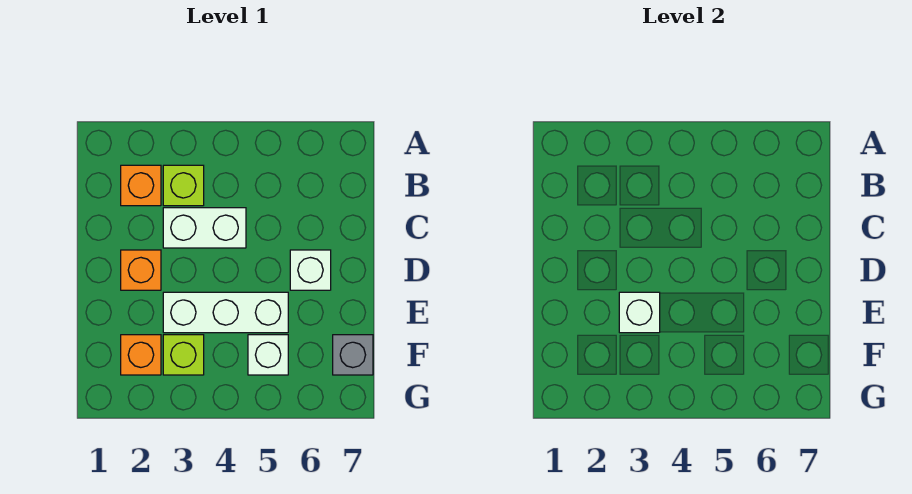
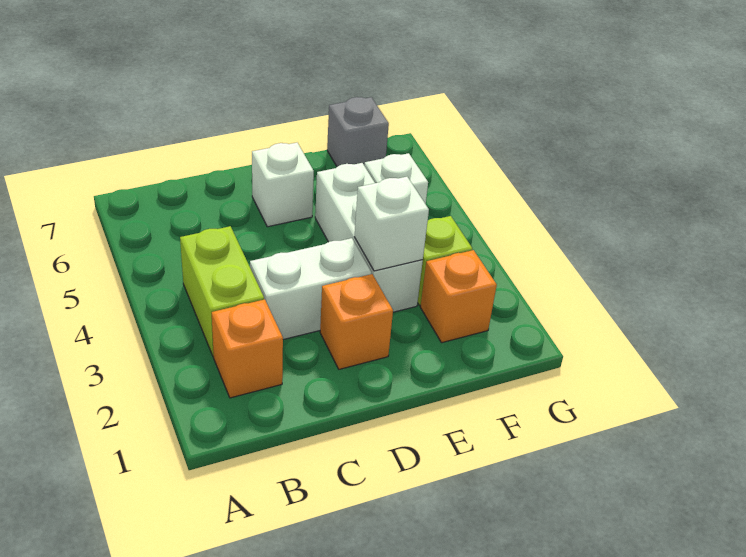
lime 1x1 brick [163,165,204,206] -> lime 1x2 brick [180,226,264,357]
white 1x2 brick [163,208,246,248] -> white 1x2 brick turned to [250,238,371,340]

